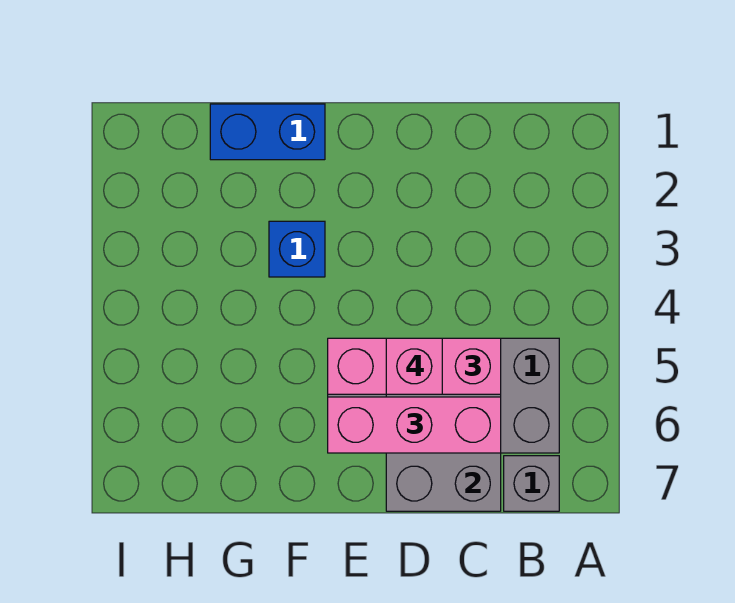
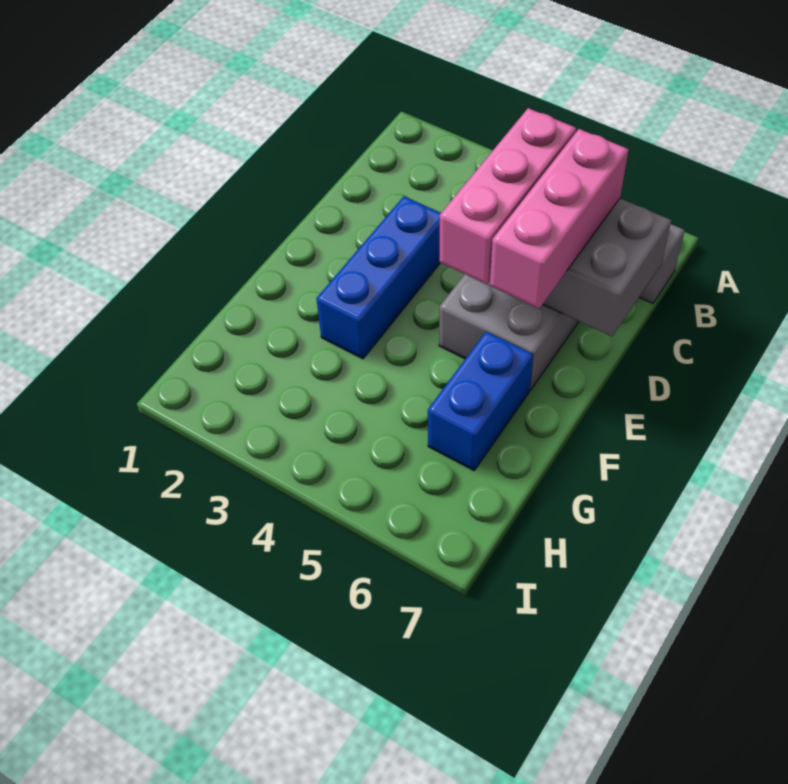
pink 1x1 brick [386,338,442,394] -> none
blue 1x2 brick [210,104,325,160] -> blue 1x2 brick moved to [428,332,533,470]
blue 1x1 brick [269,221,325,277] -> blue 1x3 brick [316,196,441,359]

